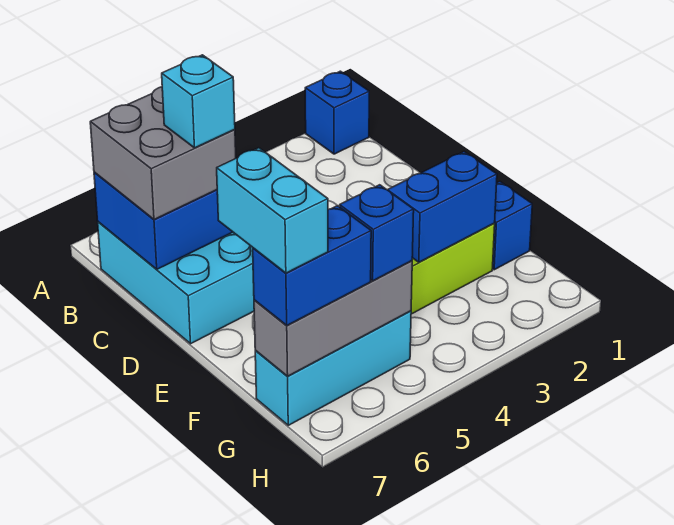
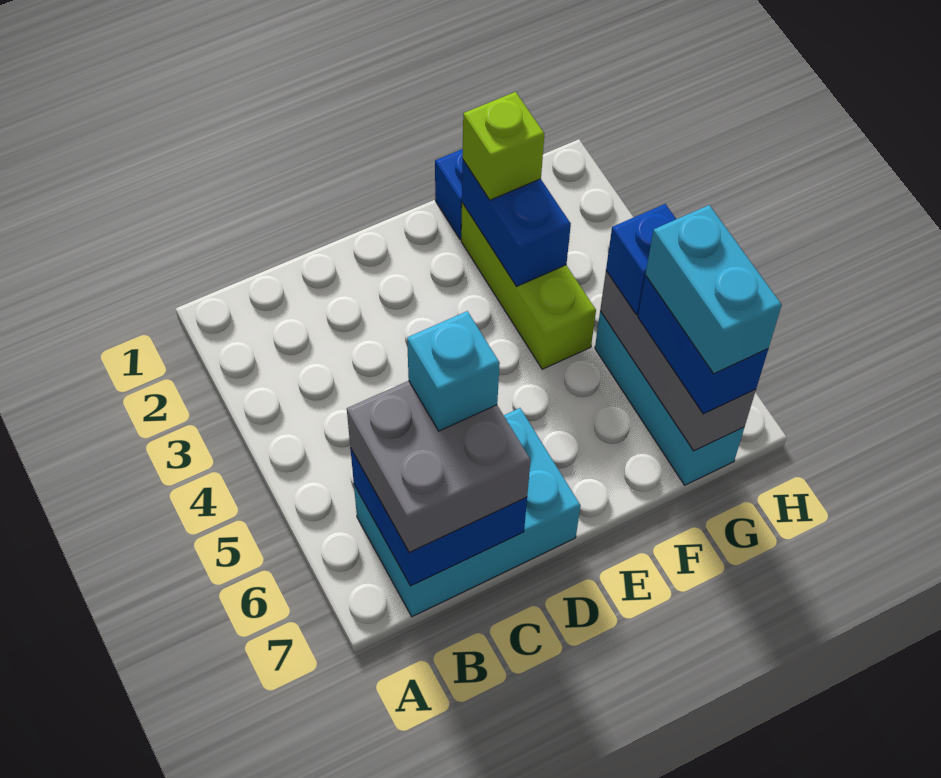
blue 1x1 brick [305,71,369,154] -> none
none -> lime 1x1 brick [463,92,544,200]
cyan 1x2 brick [217,148,328,273] -> cyan 1x2 brick turned to [645,205,782,374]

